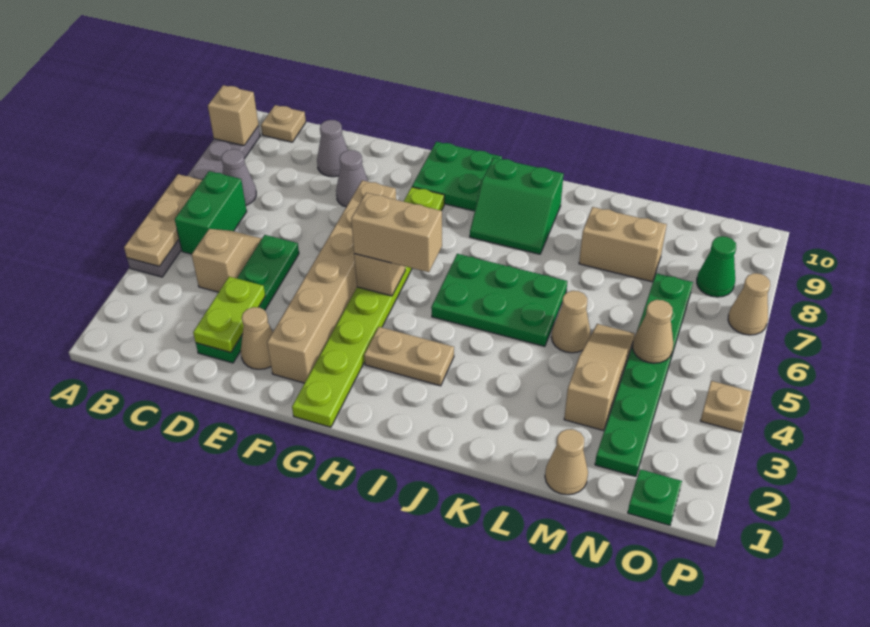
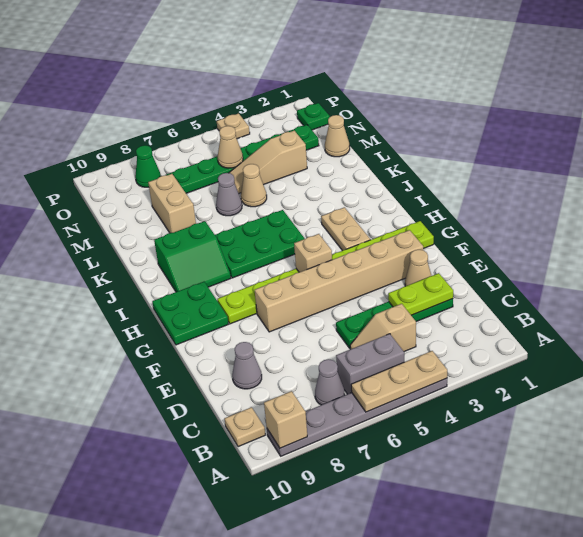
green 1x2 brick [175,171,247,254] -> grey 1x2 brick [336,334,404,394]
grey 1x1 cone [336,150,368,207] -> grey 1x1 cone moved to [216,173,242,216]
tan 1x2 brick [351,193,442,272] -> none
green 2x3 plate [431,254,567,346] -> green 2x3 plate turned to [215,210,305,278]
green 2x2 slope [470,158,563,254] -> green 2x2 slope turned to [154,221,231,292]
tan 1x1 cone [728,273,770,335] -> none

